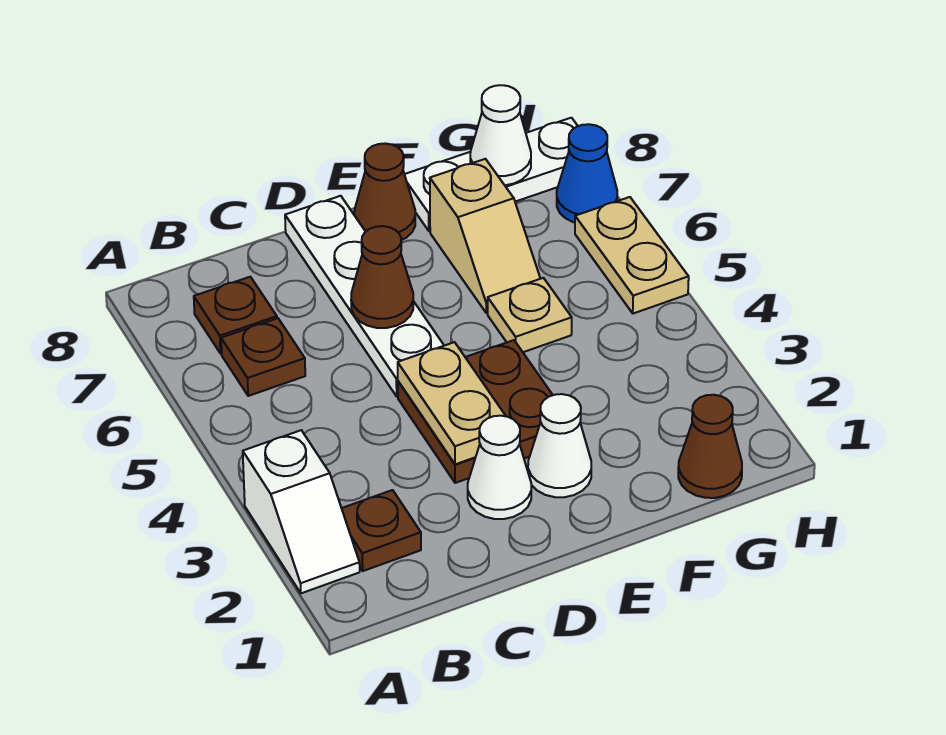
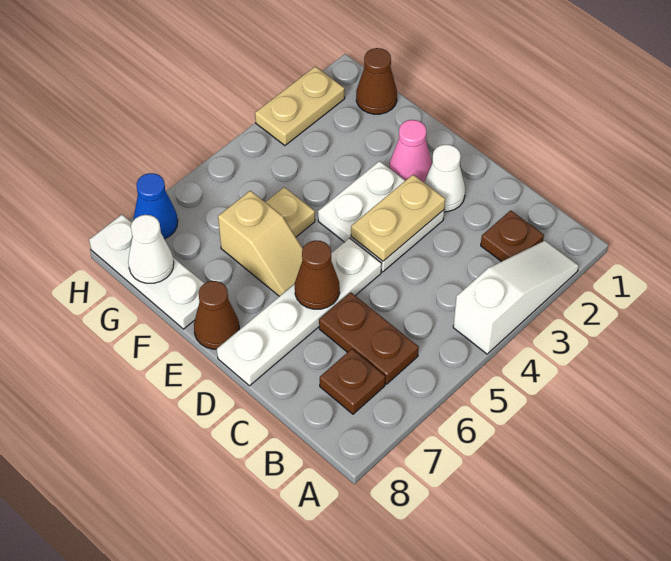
white 1x2 slope [243,430,360,593] -> white 1x3 slope [453,241,579,354]
brown 1x1 plate [221,318,305,396] -> brown 1x2 plate [319,292,419,384]
brown 2x2 plate [398,340,552,483] -> white 2x2 plate [318,161,444,272]
white 1x1 cone [528,394,591,497] -> pink 1x1 cone [390,120,432,182]
tan 1x2 slope [430,159,540,313] -> tan 1x2 slope turned to [218,191,303,296]
tan 1x2 plate [575,197,689,314] -> tan 1x2 plate moved to [255,66,345,146]

